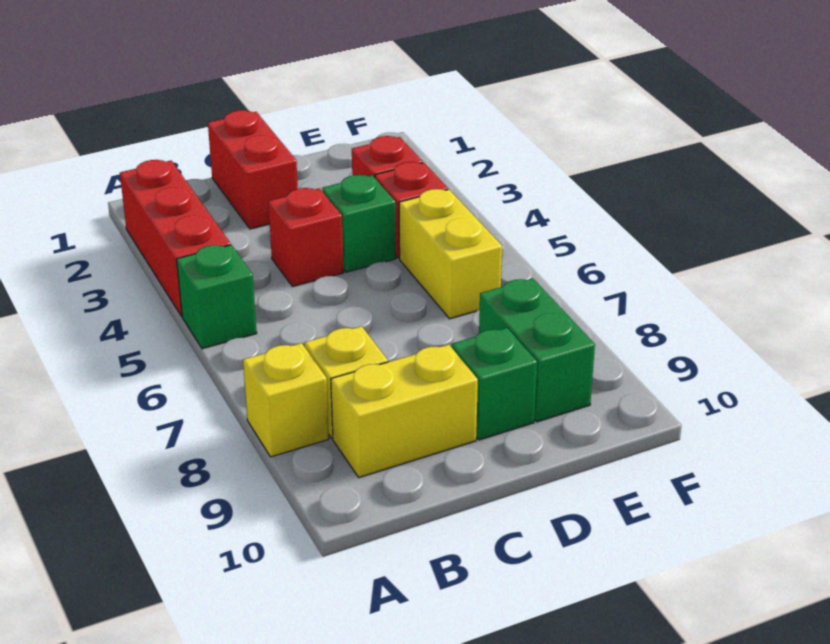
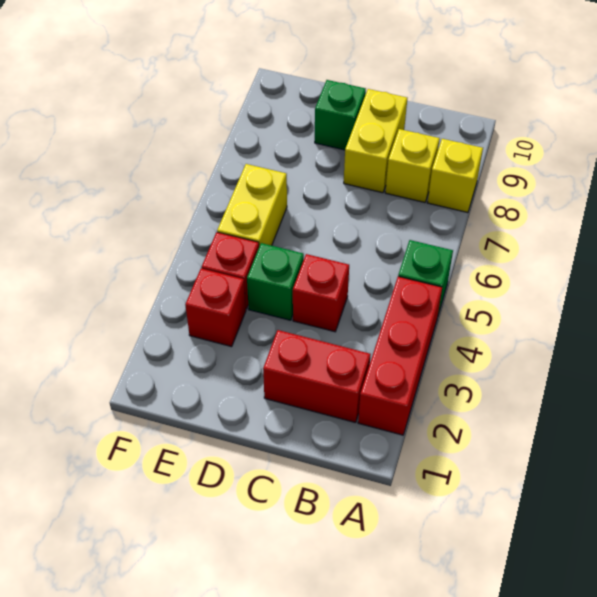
yellow 1x2 brick [331,345,478,478] -> yellow 1x2 brick turned to [344,89,407,193]
red 1x2 brick [208,110,298,229] -> red 1x2 brick turned to [263,330,371,423]
green 1x2 brick [479,278,595,422] -> none

